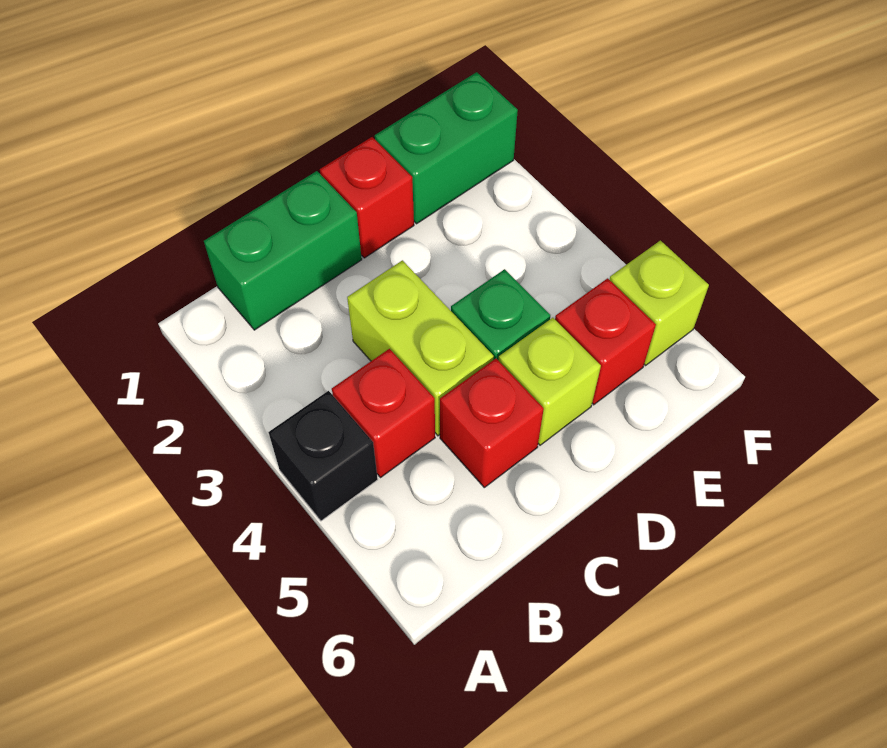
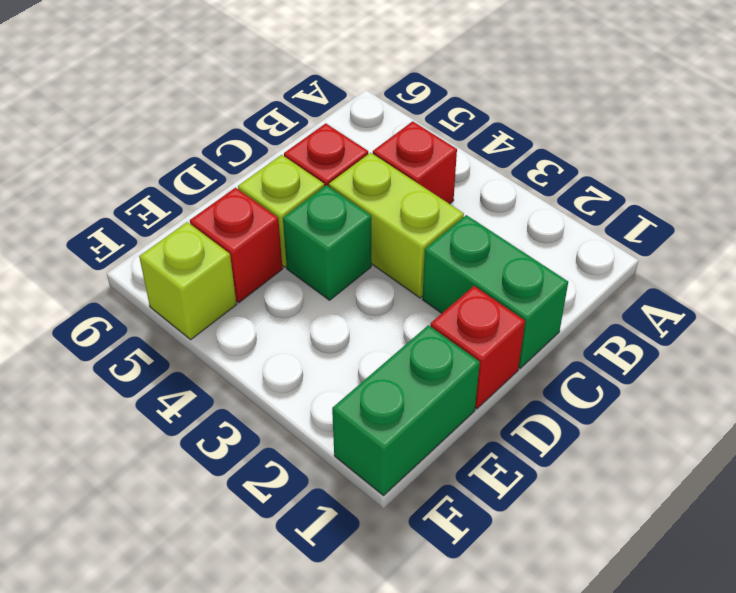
black 1x1 brick [269,391,378,521] -> none
green 1x2 brick [204,171,362,330] -> green 1x2 brick turned to [423,215,568,368]

